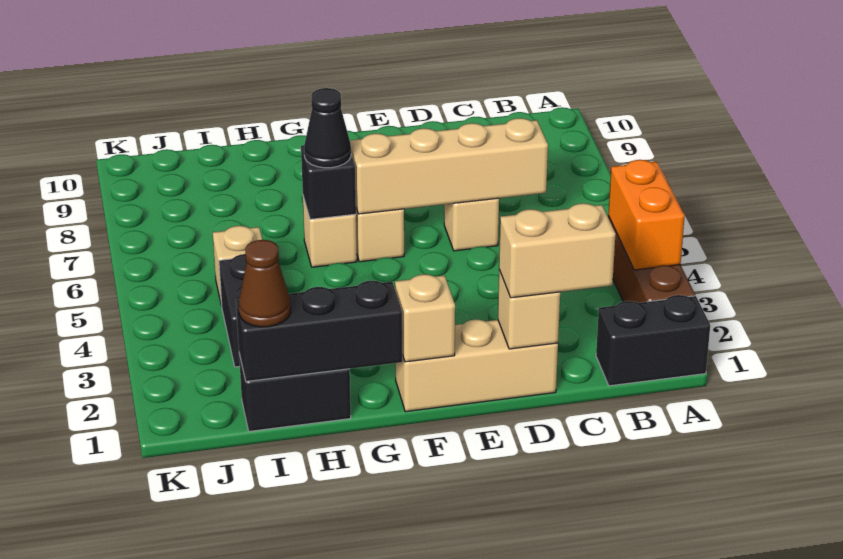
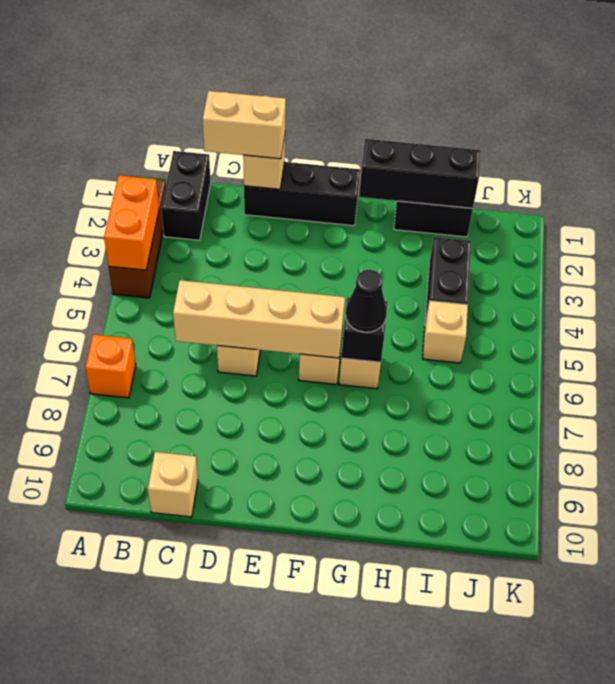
black 1x2 brick [596,295,710,386] -> black 1x2 brick turned to [161,151,211,240]
none -> orange 1x1 brick [85,335,136,398]
tan 1x3 brick [396,319,558,412] -> black 1x3 brick [244,162,360,226]
tan 1x1 brick [395,274,455,362] -> tan 1x1 brick moved to [148,452,198,517]
brown 1x1 cone [239,240,291,327] -> none

